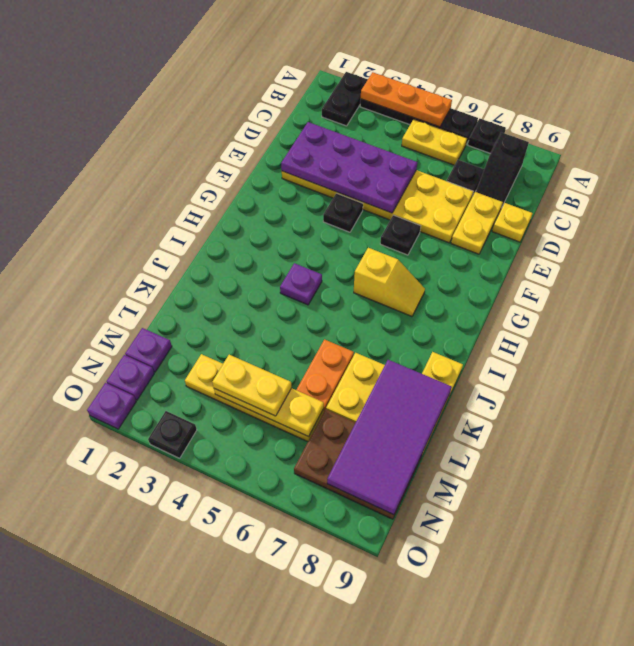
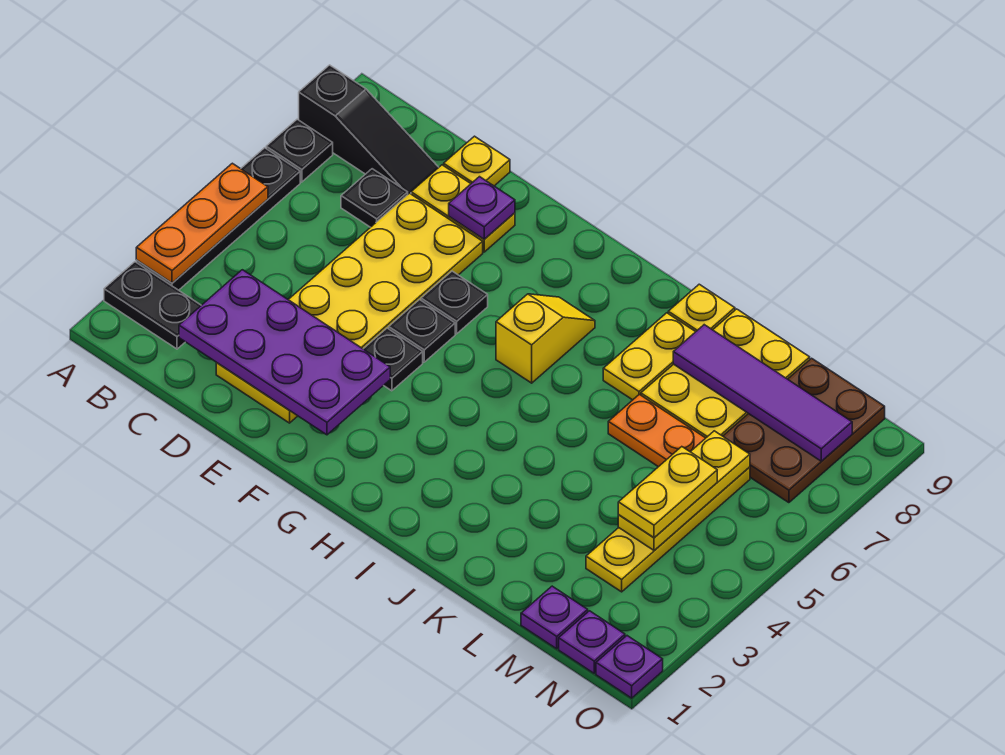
yellow 1x2 plate [402,119,467,165] -> yellow 1x2 plate moved to [603,313,695,400]
black 1x2 slope [476,132,529,206] -> black 1x3 slope [299,65,439,194]
purple 2x4 plate [281,122,417,213] -> purple 2x4 plate turned to [179,270,390,435]
purple 1x1 plate [280,263,322,305] -> purple 1x1 plate moved to [449,177,515,239]
purple 2x4 tile [327,360,452,515] -> purple 1x4 tile [673,325,852,461]
black 1x1 plate [148,411,197,458] -> black 1x1 plate moved to [389,300,455,362]

